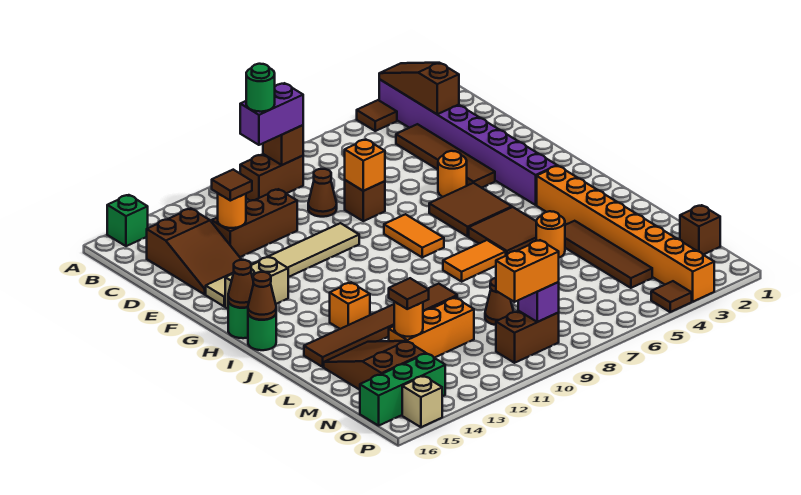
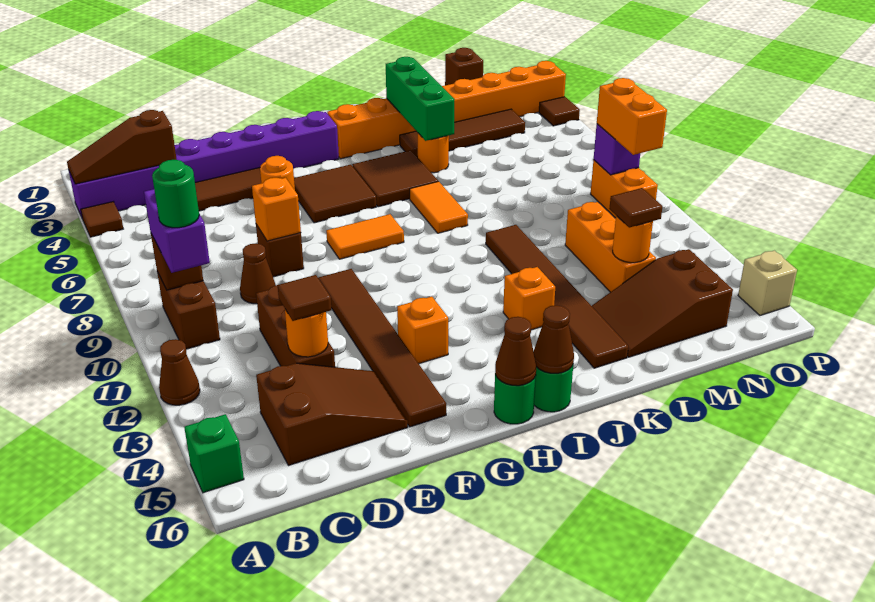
tan 1x6 tile [206,223,359,307] -> brown 1x6 tile [318,269,446,427]
none -> orange 1x1 brick [397,297,448,364]
tan 1x2 brick [225,257,288,309] -> none
brown 1x1 cone [485,278,513,325] -> brown 1x1 cone moved to [159,339,200,405]
brown 1x2 brick [496,311,559,363] -> orange 1x2 brick [591,160,658,218]
green 1x3 brick [360,353,445,426] -> green 1x3 brick moved to [386,57,455,141]

